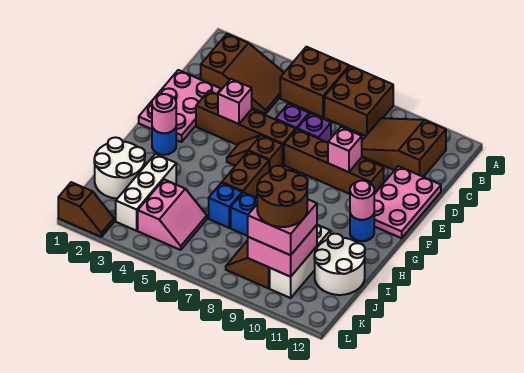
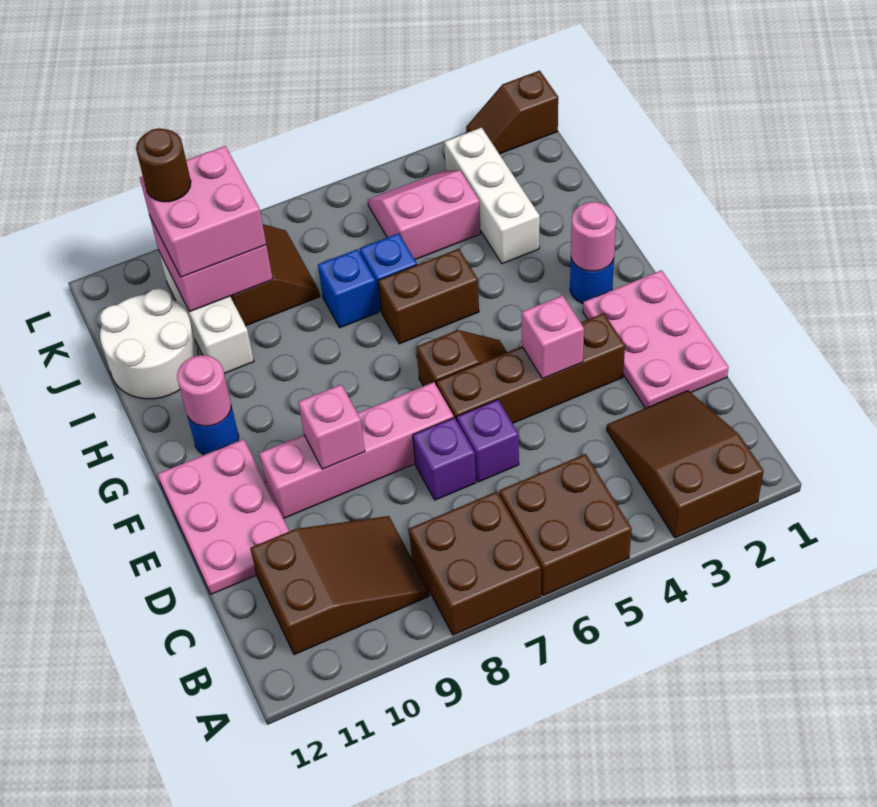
brown 2x3 slope [201,34,284,114] -> brown 2x3 slope turned to [607,391,764,538]
brown 1x4 brick [284,129,384,194] -> pink 1x4 brick [259,382,454,519]
brown 1x2 brick [222,151,269,197] -> brown 1x2 brick turned to [378,249,479,344]
white 2x2 round brick [94,137,145,199] -> none
pink 2x2 slope [138,180,207,250] -> pink 2x2 slope turned to [368,170,481,260]
brown 2x2 round brick [257,166,308,227] -> brown 1x1 round brick [136,128,191,202]

